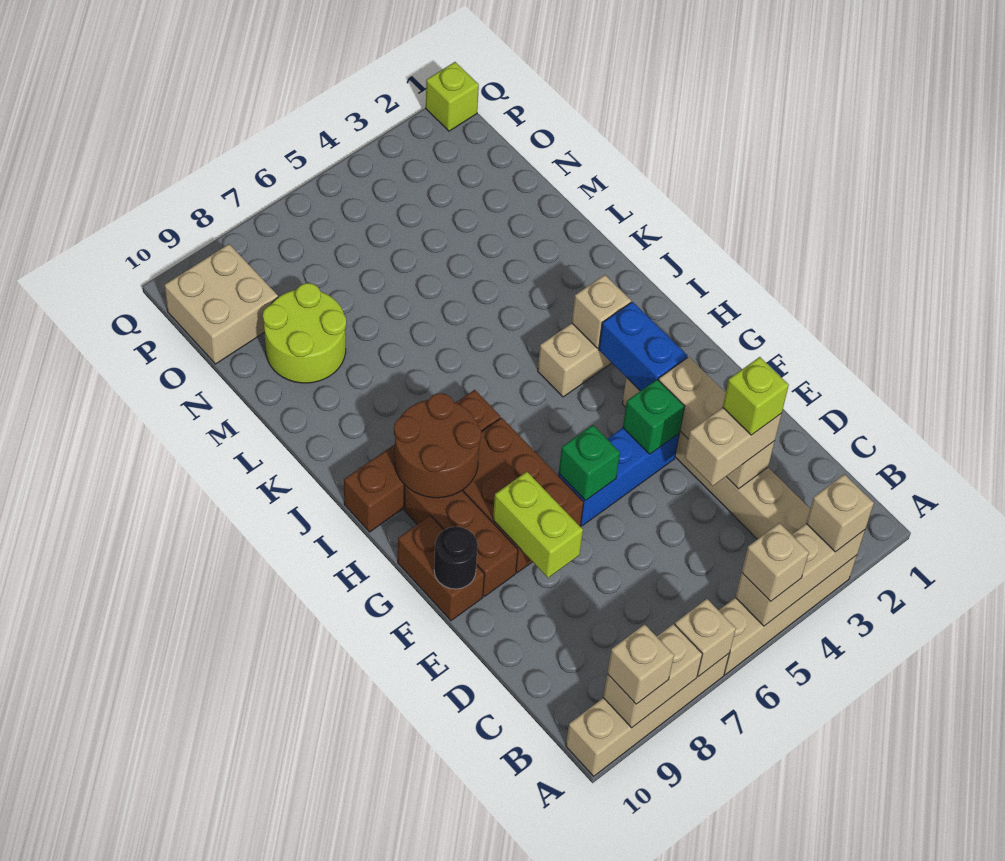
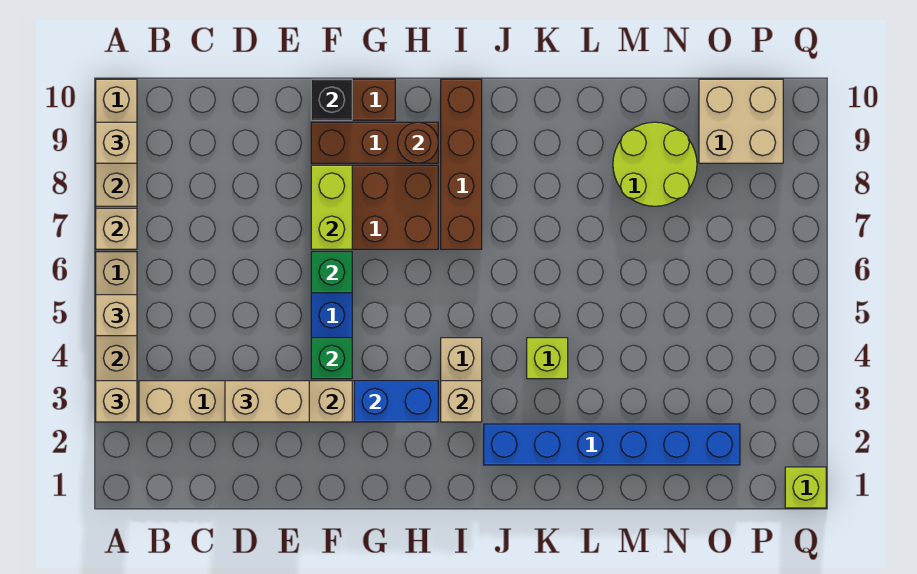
tan 1x2 brick [685,408,782,486] -> tan 1x2 brick turned to [225,381,309,422]
lime 1x1 brick [723,357,789,435] -> lime 1x1 brick moved to [527,338,568,379]
lime 1x2 brick [493,472,583,578] -> lime 1x2 brick turned to [311,165,352,249]
black 1x1 round brick [434,527,478,589] -> black 1x1 brick [311,79,352,120]
brown 2x2 round brick [394,393,481,498] -> brown 1x1 round brick [397,122,438,163]
none -> blue 1x6 brick [484,424,740,465]

